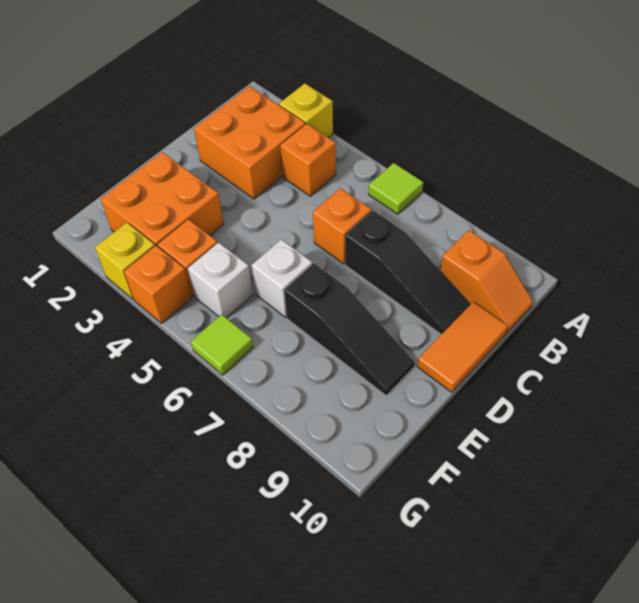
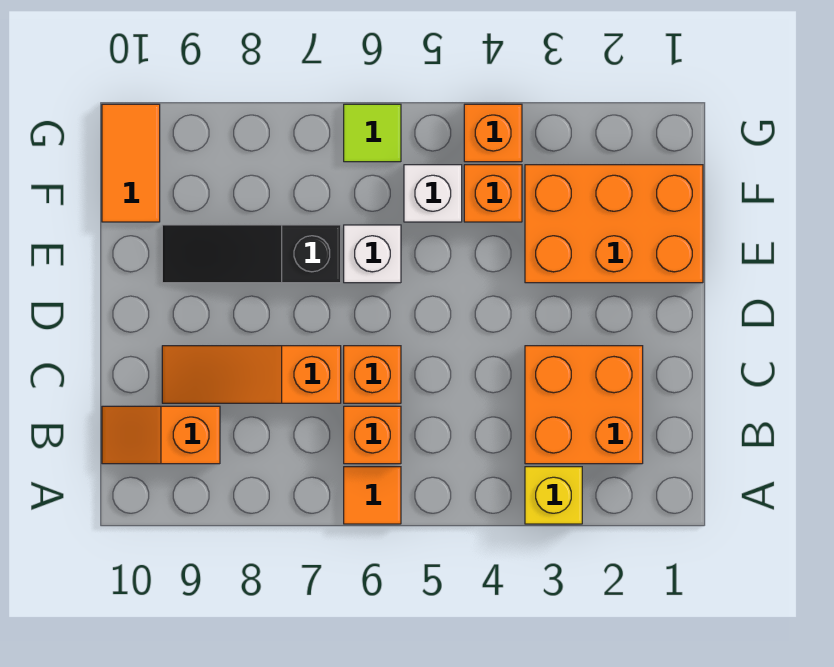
lime 1x1 tile [368,163,423,214] -> orange 1x1 tile [344,467,401,524]
orange 1x1 brick [280,124,336,196] -> orange 1x1 brick moved to [344,406,401,464]
black 1x3 slope [345,210,471,334] -> orange 1x3 slope [162,346,341,403]
orange 1x2 tile [417,302,508,392] -> orange 1x2 tile moved to [102,104,160,222]
orange 2x2 brick [101,152,224,247] -> orange 2x3 brick [525,165,703,283]
yellow 1x1 brick [95,222,155,299] -> none

